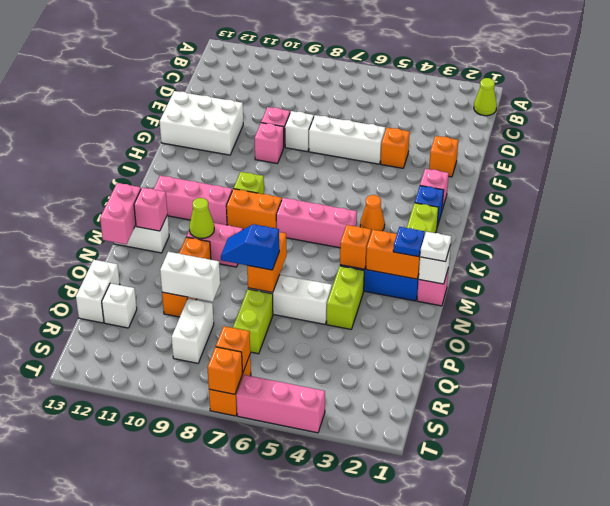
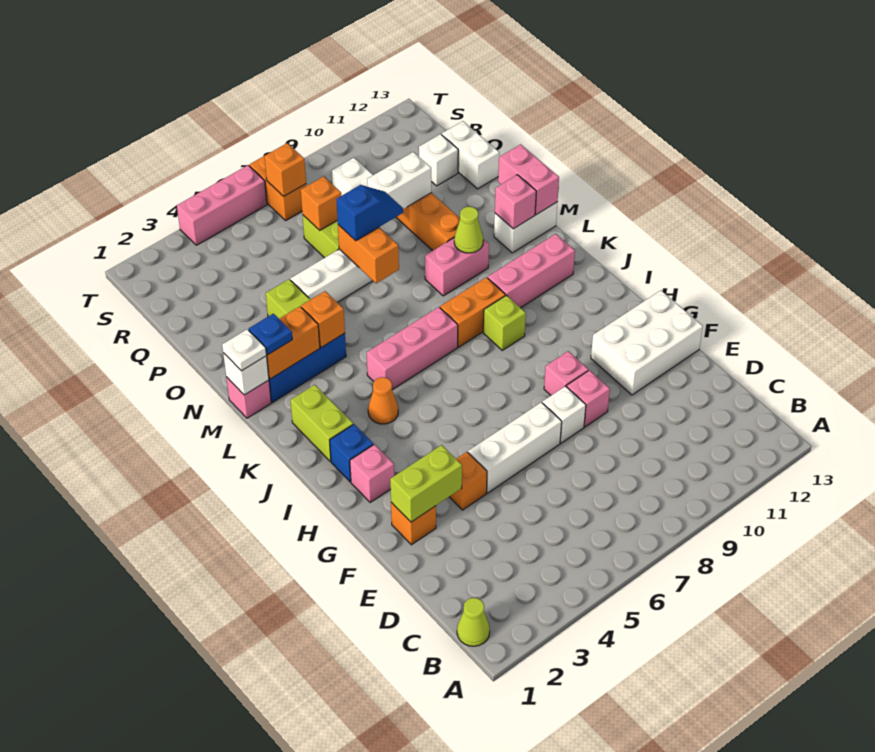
none -> lime 1x2 brick [390,445,462,522]
orange 1x1 brick [207,347,243,394] -> orange 1x1 brick moved to [301,176,341,230]

